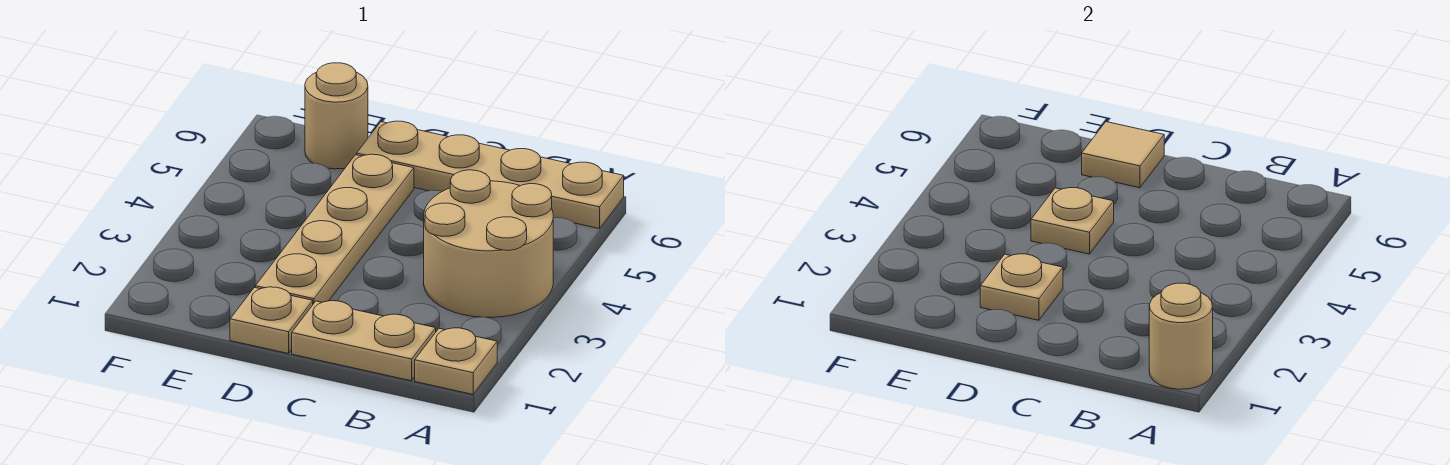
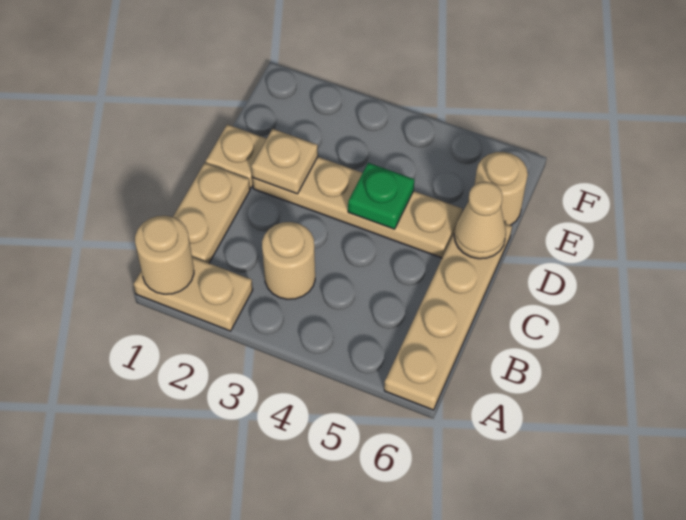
tan 1x1 plate [415,328,497,394] -> tan 1x2 plate [134,257,253,331]
tan 2x2 round brick [424,170,553,317] -> tan 1x1 round brick [262,222,315,299]
tan 1x1 plate [1031,188,1114,254] -> green 1x1 plate [348,163,414,229]
tan 1x1 tile [1082,122,1164,188] -> tan 1x1 cone [454,182,506,259]

